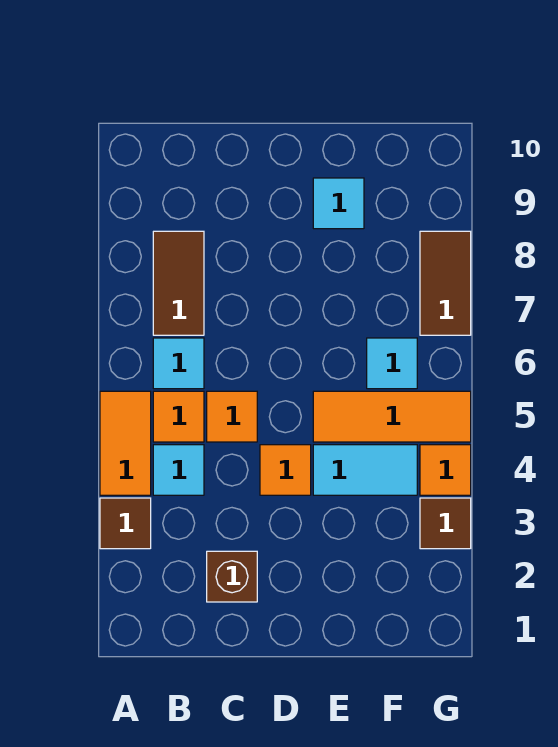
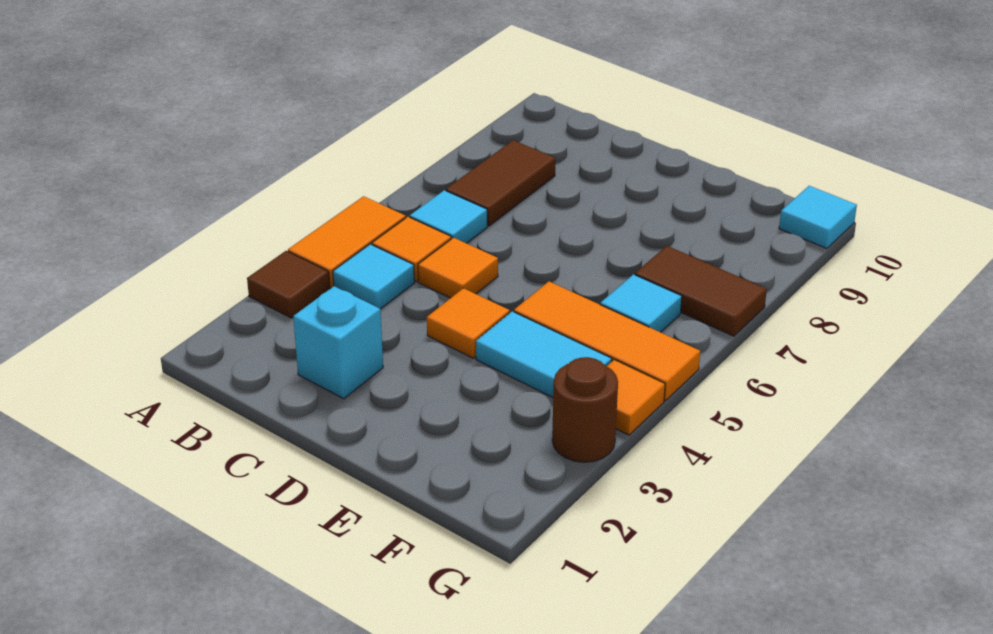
brown 1x1 brick [207,551,257,602] -> cyan 1x1 brick [293,286,383,399]
cyan 1x1 tile [313,178,364,229] -> cyan 1x1 tile moved to [779,186,857,248]
brown 1x1 tile [420,498,471,549] -> brown 1x1 round brick [552,357,618,462]
brown 1x2 tile [420,231,471,335] -> brown 1x2 tile turned to [635,246,767,336]

